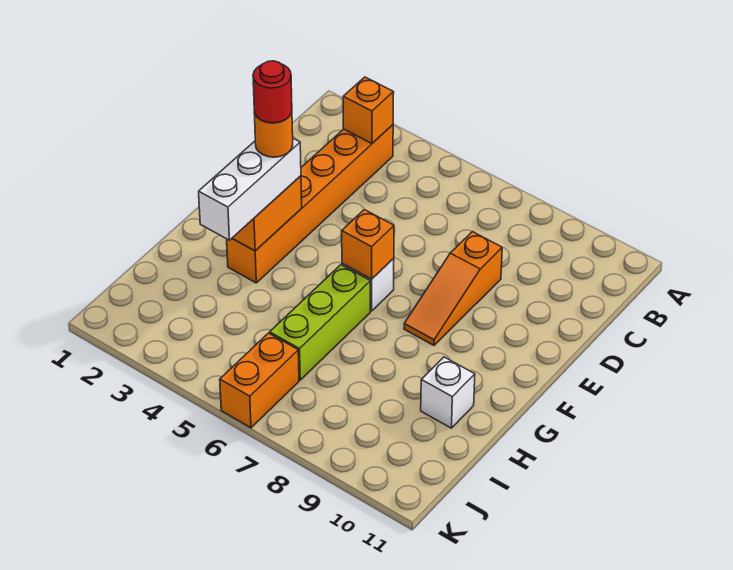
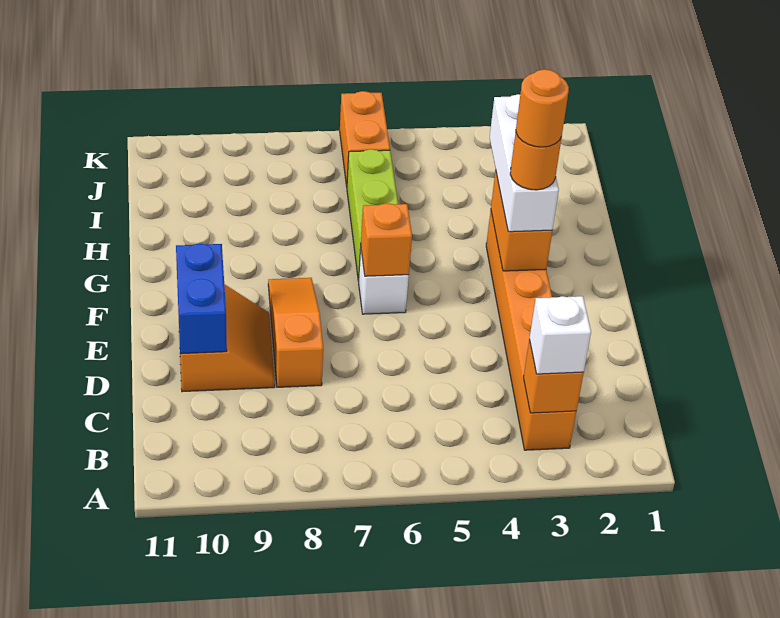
none -> orange 2x2 slope [178,284,275,392]
none -> blue 1x2 brick [176,244,227,354]
red 1x1 round brick [253,61,292,123] -> orange 1x1 round brick [516,69,569,147]
white 1x1 brick [421,357,475,428] -> white 1x1 brick moved to [529,296,591,374]

